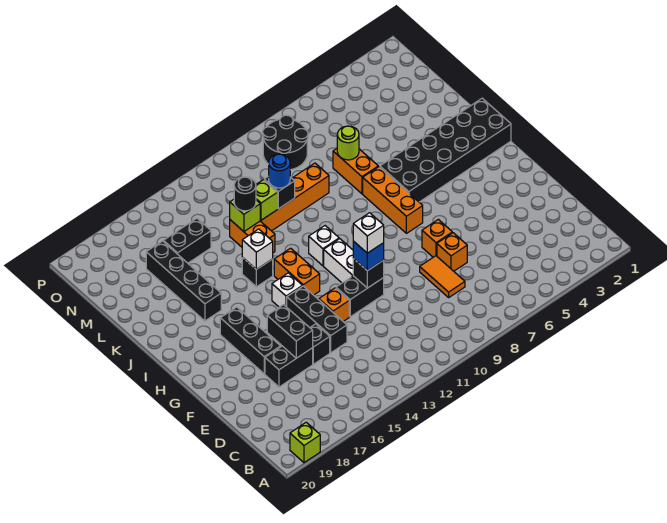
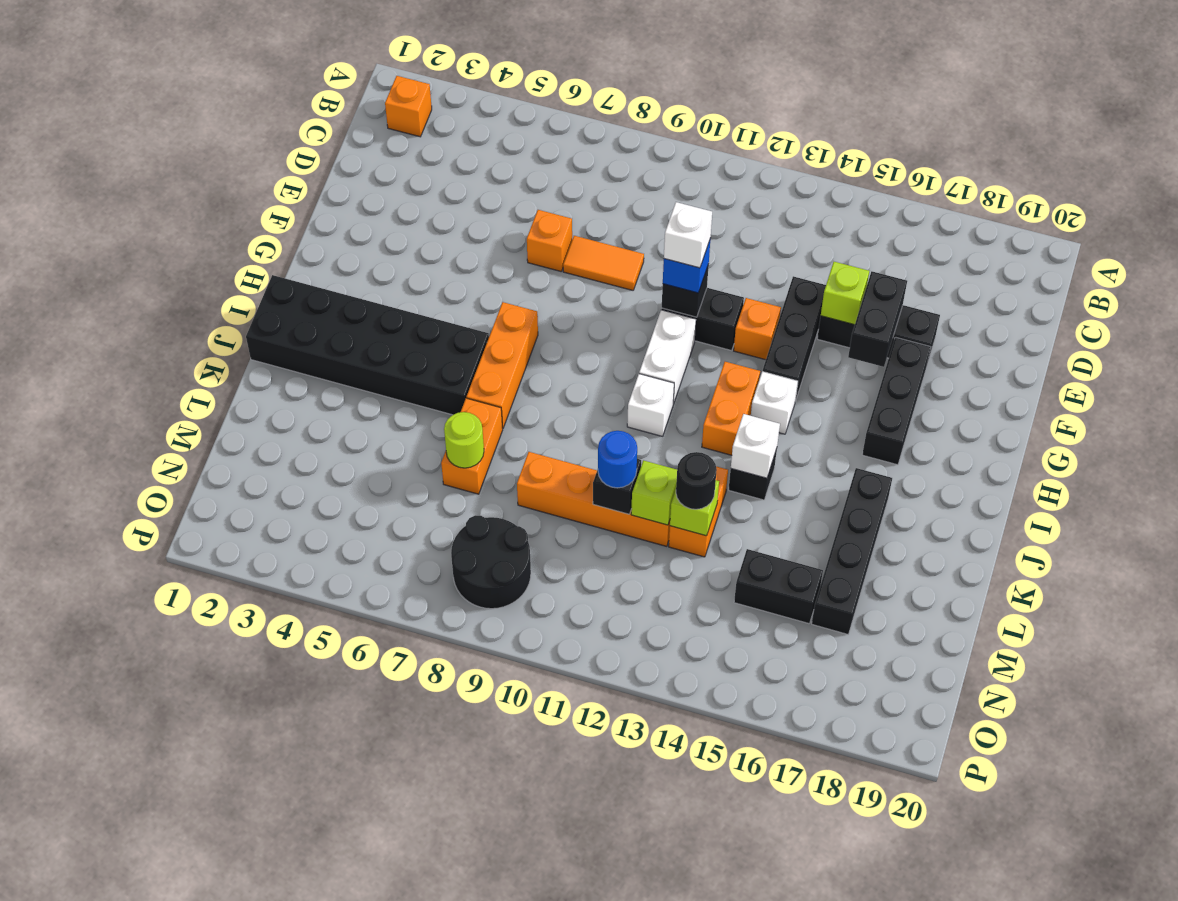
lime 1x1 brick [290,422,320,463] -> lime 1x1 brick moved to [821,262,869,325]
orange 1x2 tile [420,256,465,297] -> orange 1x2 tile turned to [563,236,644,290]
orange 1x1 brick [422,219,452,257] -> orange 1x1 brick moved to [385,76,432,137]

